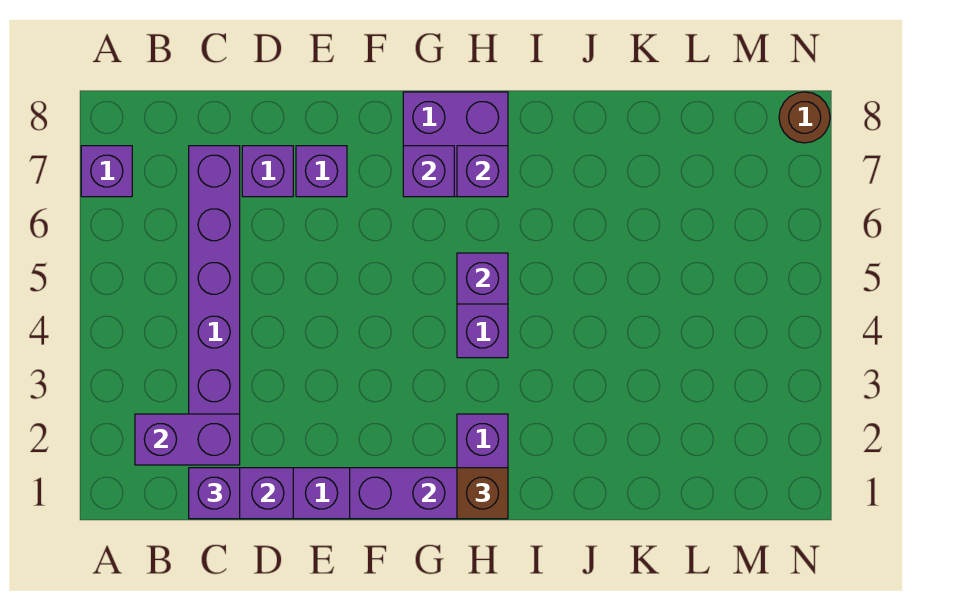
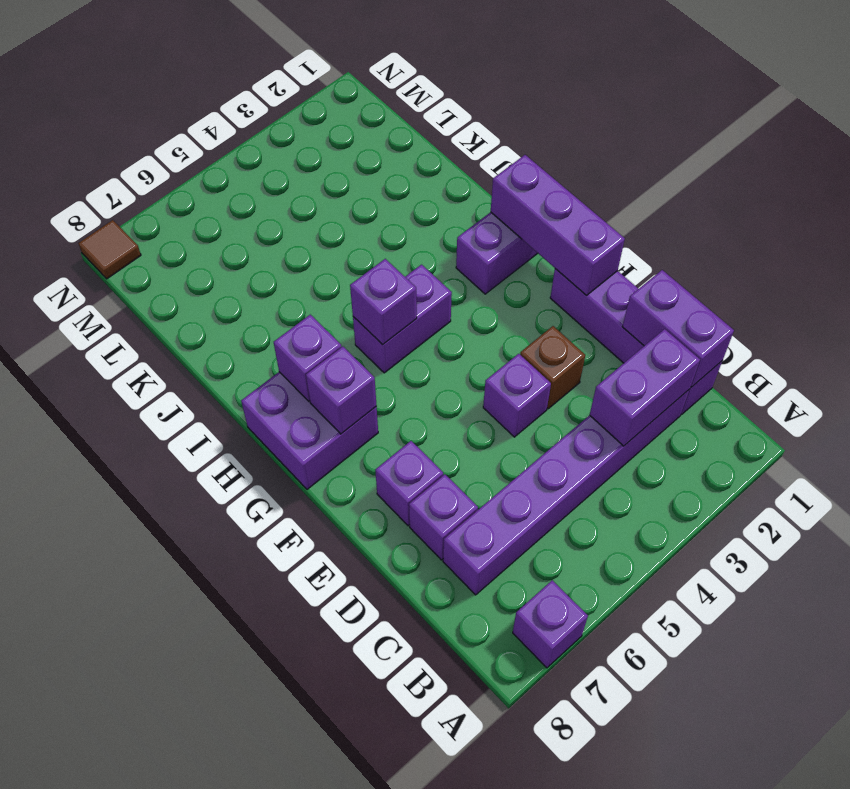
purple 1x2 brick [135,414,240,465] -> purple 1x2 brick turned to [590,329,700,446]
purple 1x1 brick [189,468,240,519] -> purple 1x1 brick moved to [483,354,551,437]
brown 1x1 brick [457,468,508,519] -> brown 1x1 brick moved to [520,326,585,409]
brown 1x1 round brick [779,92,830,143] -> brown 1x1 tile [78,220,141,279]

